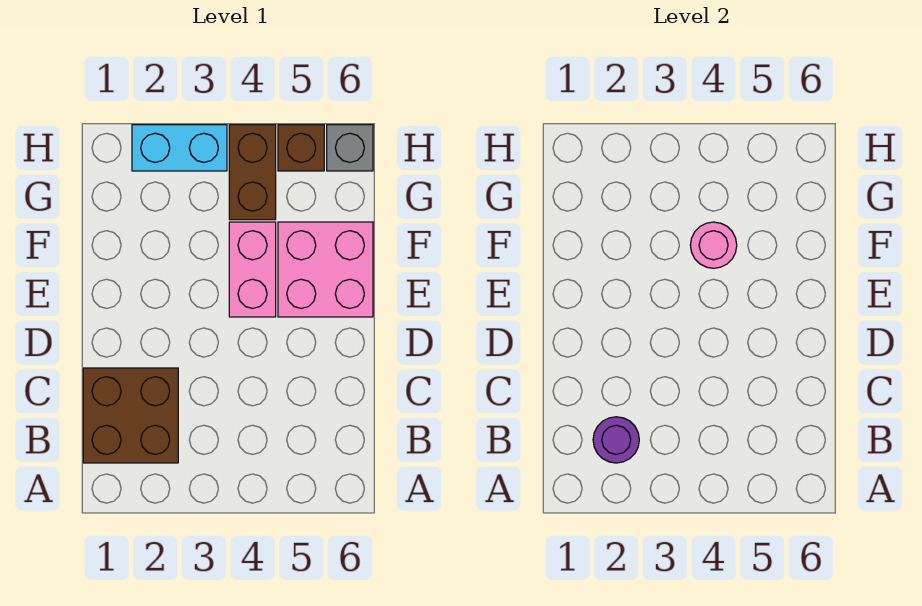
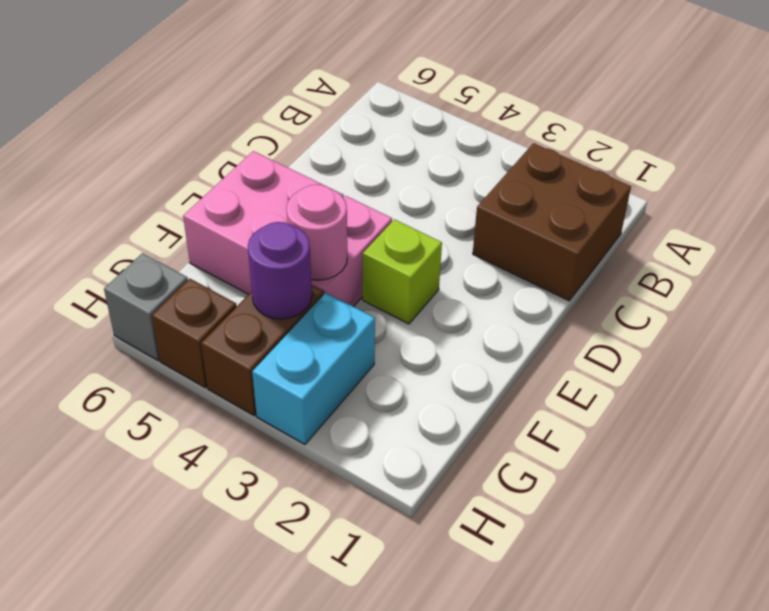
purple 1x1 round brick [593,417,639,463] -> purple 1x1 round brick moved to [248,222,312,319]
none -> lime 1x1 brick [363,219,442,324]
cyan 1x2 brick [132,125,227,171] -> cyan 1x2 brick turned to [252,293,375,444]

